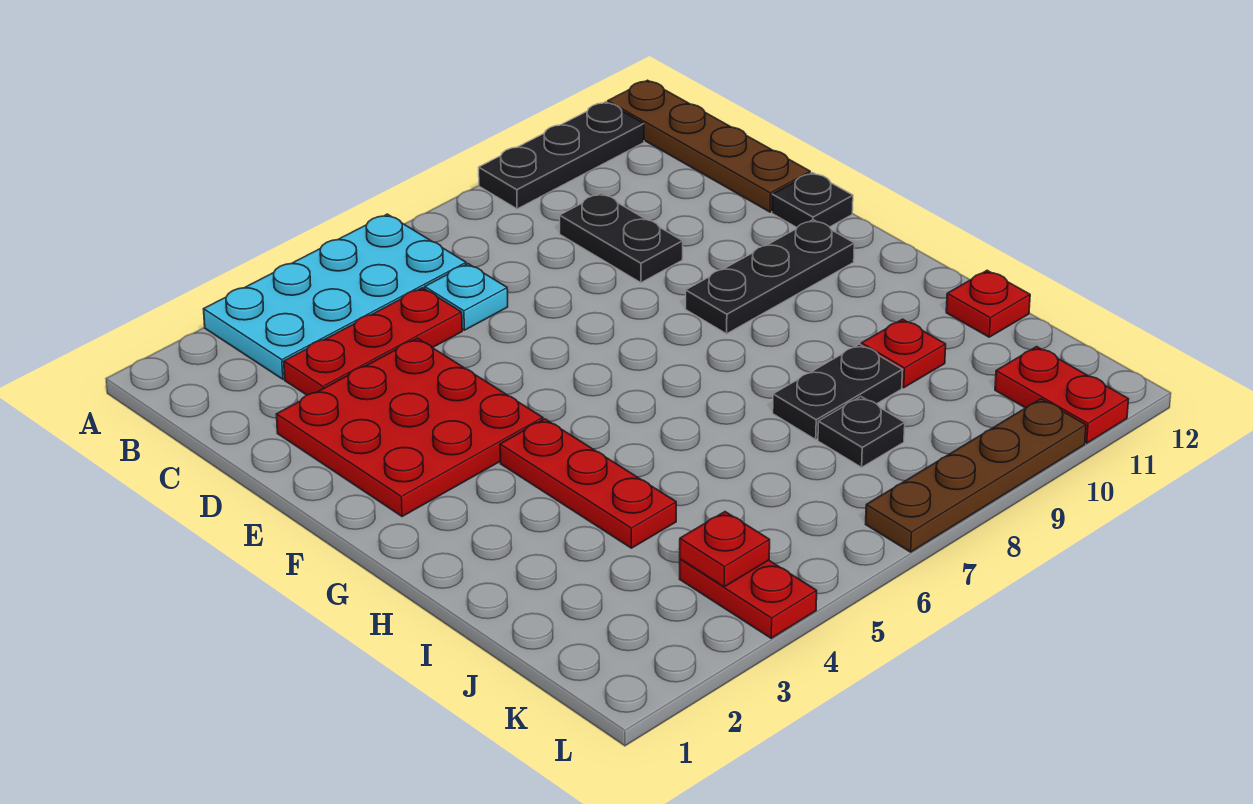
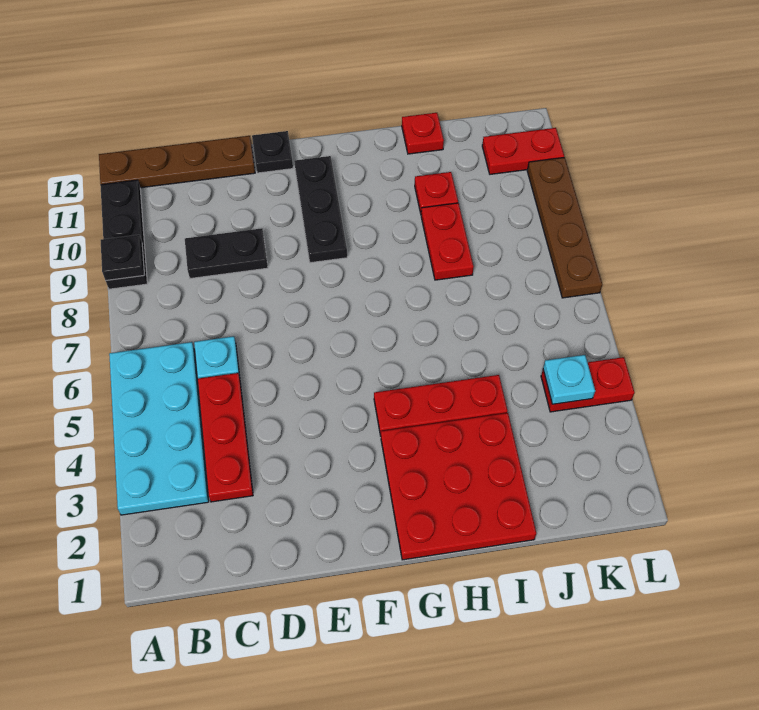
red 3x3 plate [276,338,543,517] -> red 3x3 plate moved to [381,413,536,560]
black 1x2 plate [773,344,903,439] -> red 1x2 plate [421,203,474,280]
black 1x1 plate [818,397,905,467] -> black 1x1 plate moved to [101,235,144,280]
red 1x1 plate [680,512,770,587] -> cyan 1x1 plate [543,355,595,404]

